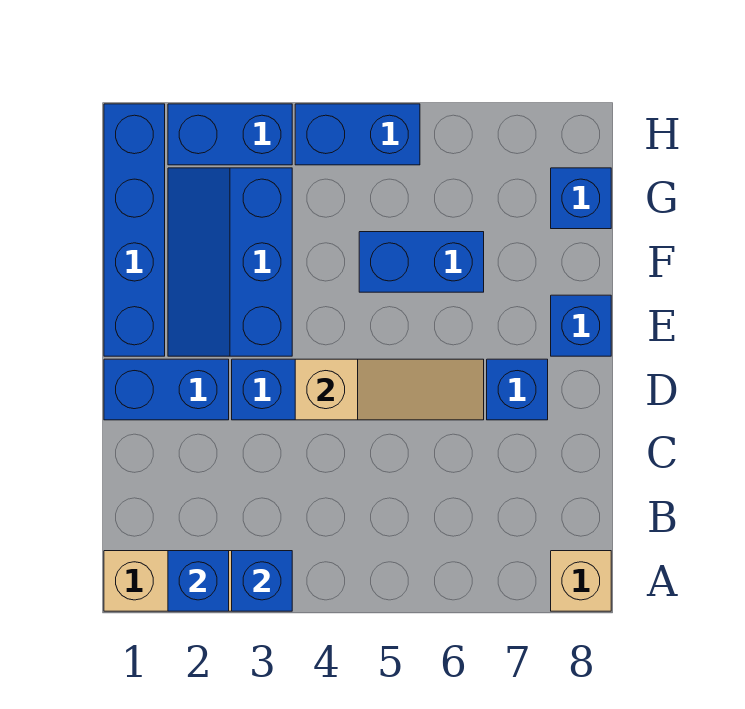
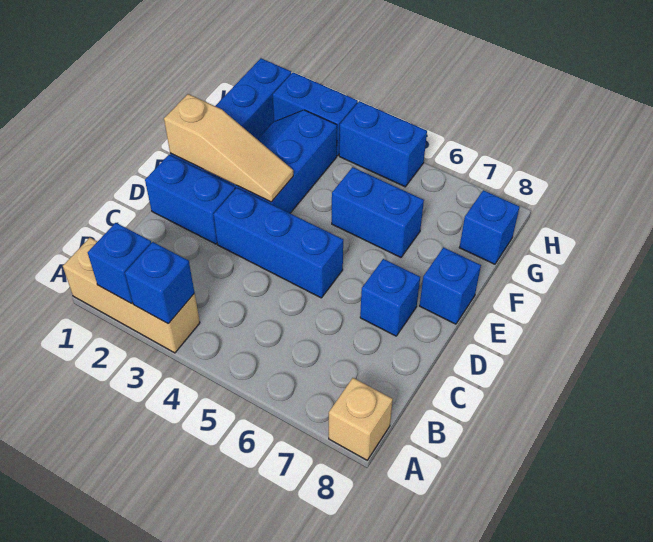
tan 1x3 slope [295,359,484,420] -> tan 1x3 slope moved to [164,94,293,202]

